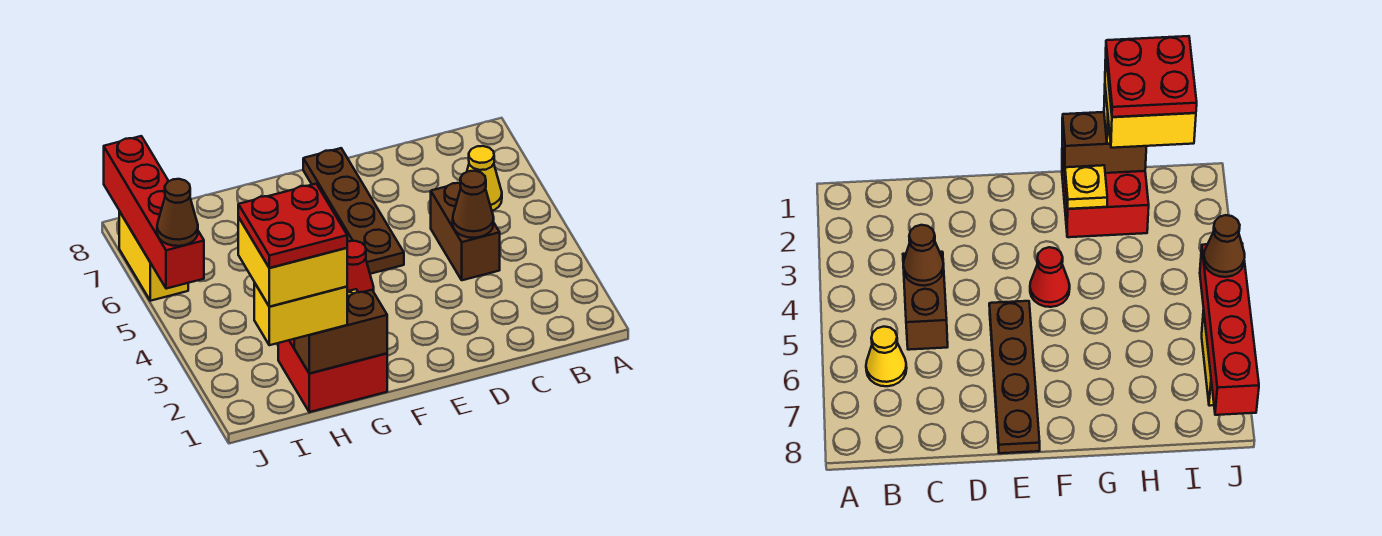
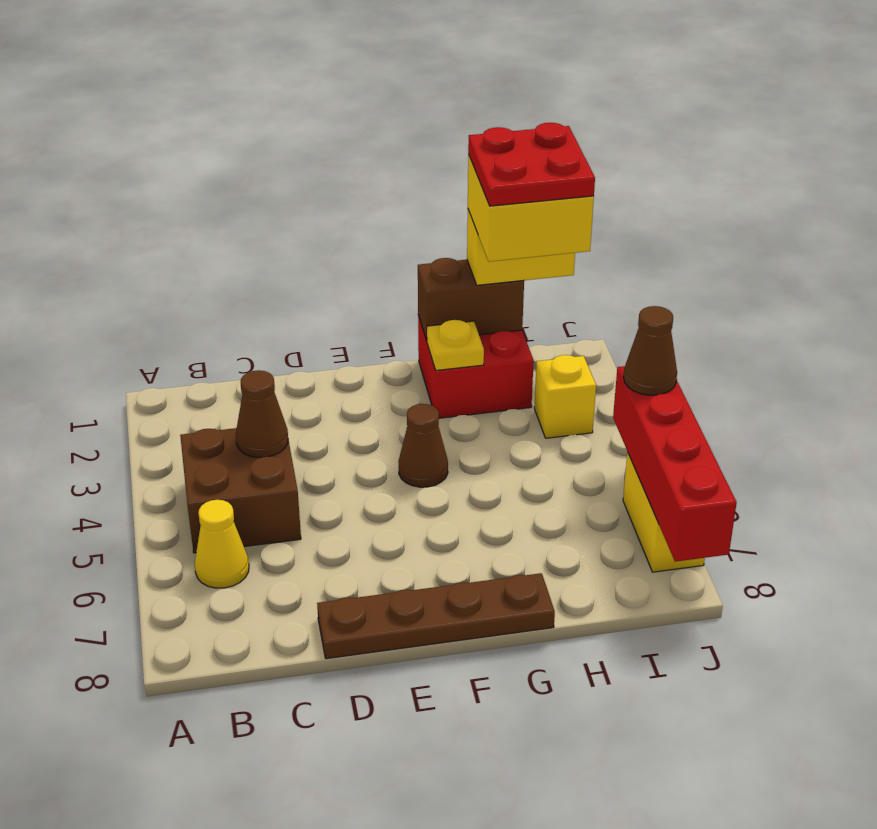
brown 1x2 brick [431,183,500,280] -> brown 2x2 brick [180,428,301,553]
brown 1x4 plate [303,148,404,274] -> brown 1x4 plate turned to [317,573,555,659]
red 1x1 cone [347,241,374,292] -> brown 1x1 cone [398,404,448,487]
none -> yellow 1x1 brick [534,355,596,438]

